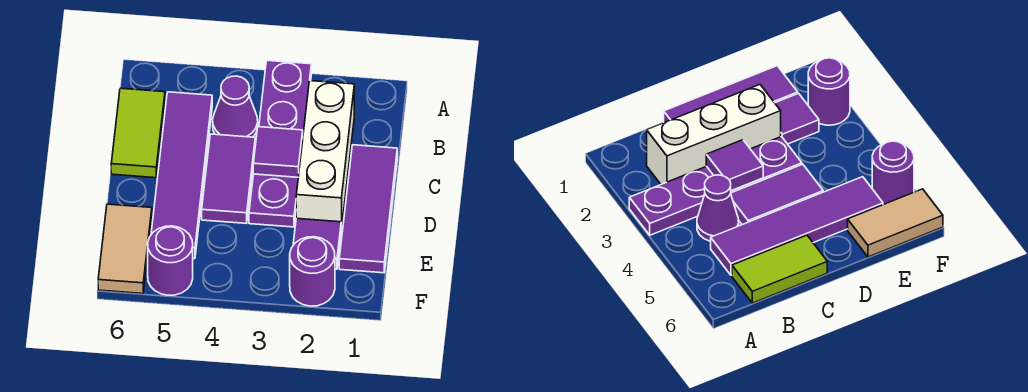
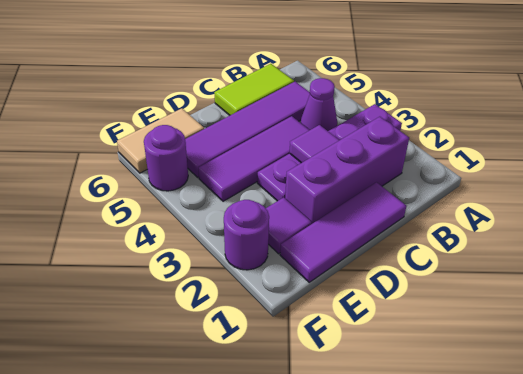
white 1x3 brick [296,81,354,230] -> purple 1x3 brick [285,117,409,224]
purple 1x2 tile [202,134,255,223] -> purple 1x3 tile [198,116,309,201]

